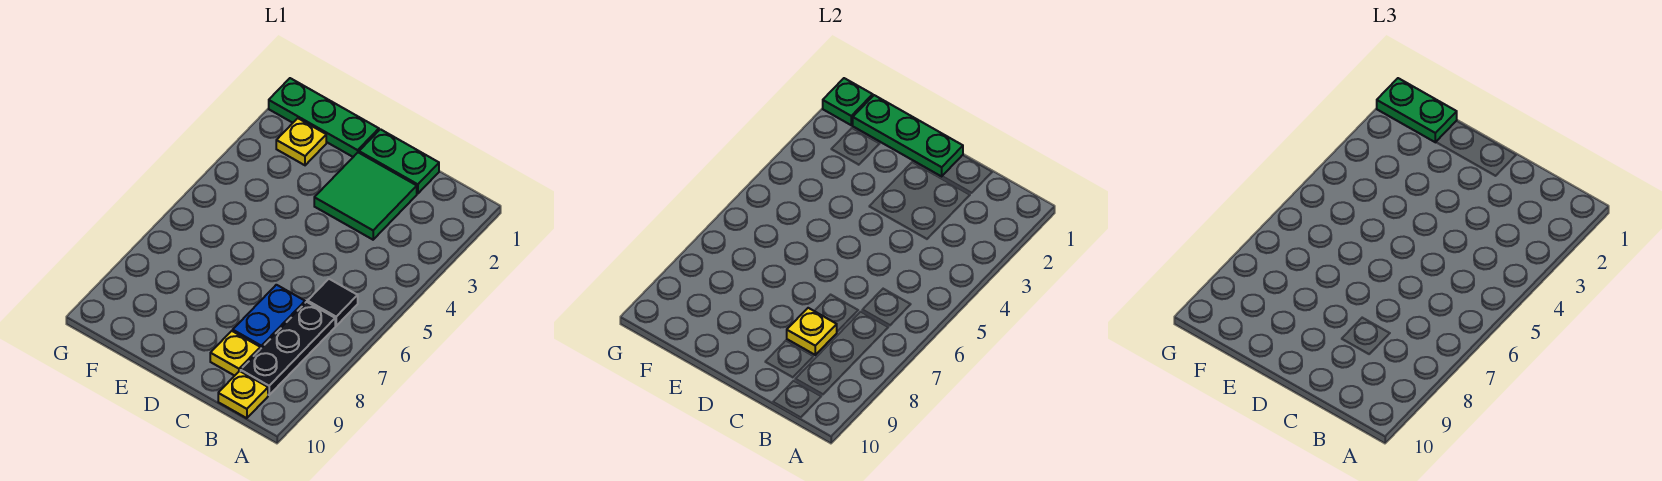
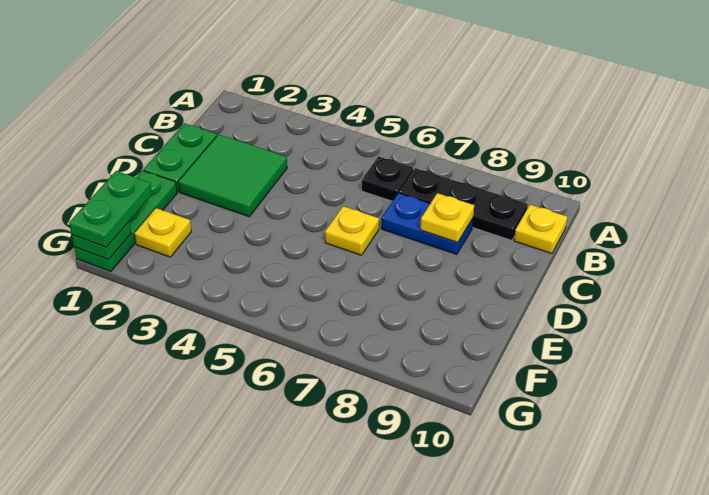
black 1x1 tile [308,279,358,326] -> black 1x1 plate [362,156,413,201]
yellow 1x1 plate [210,331,260,376] -> yellow 1x1 plate moved to [325,206,379,255]
green 1x3 plate [852,95,963,176] -> none

